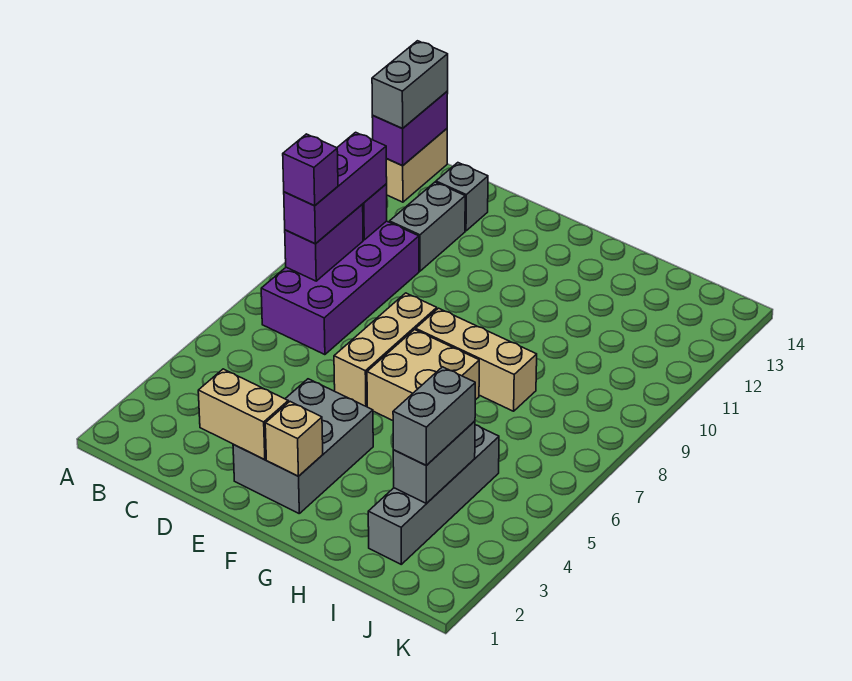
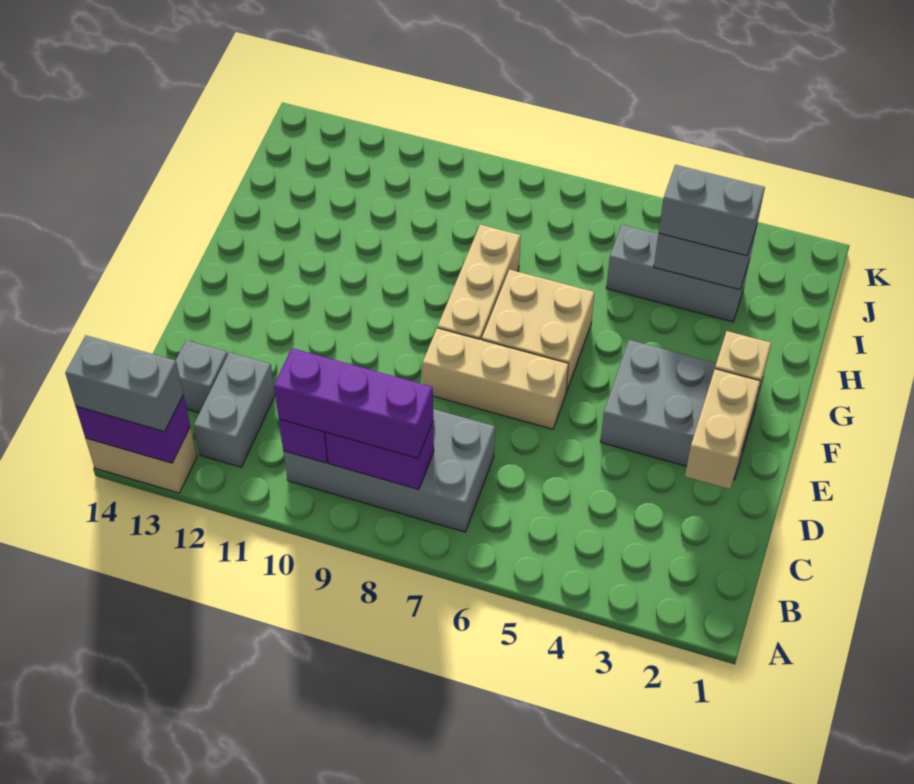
purple 2x4 brick [261,221,419,355] -> grey 2x4 brick [283,409,495,532]
purple 1x1 brick [283,134,338,206] -> none
grey 1x2 brick [389,182,465,271] -> grey 1x2 brick turned to [194,352,275,467]
grey 1x4 brick [368,425,499,564] -> grey 1x3 brick [606,225,750,322]

